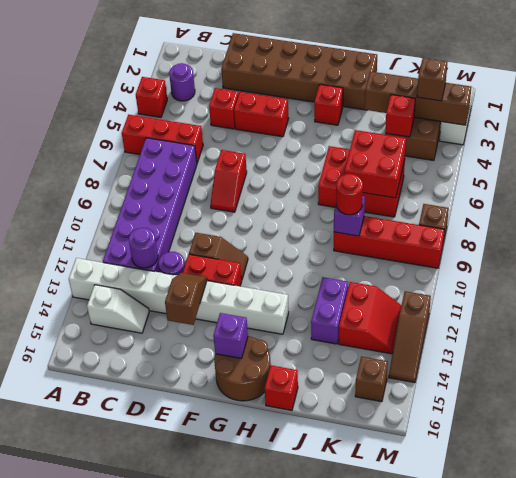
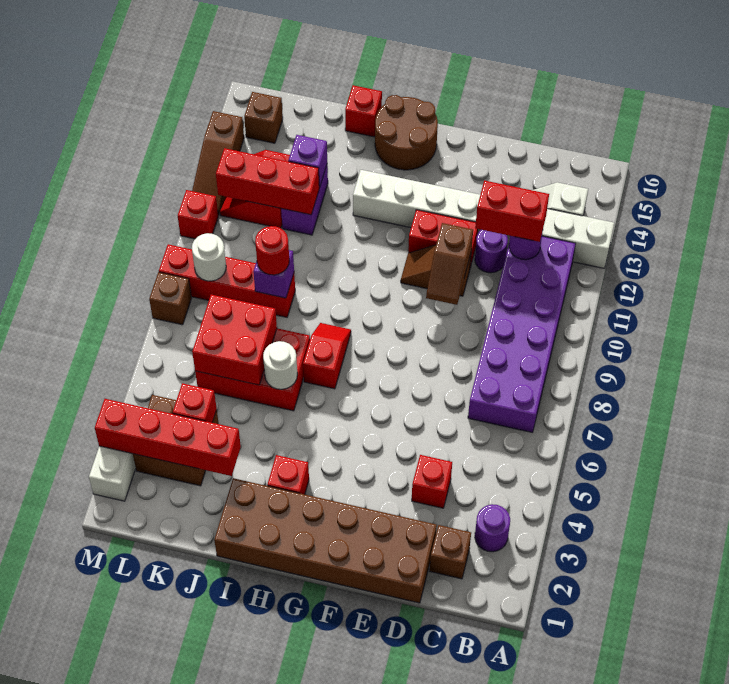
red 1x1 brick [136,77,167,117] -> red 1x1 brick moved to [178,190,218,239]
red 1x3 brick [122,115,203,163] -> red 1x3 brick moved to [216,148,320,215]
red 1x2 brick [234,92,289,137] -> red 1x2 brick moved to [475,180,549,242]
red 1x2 slope [210,150,247,212] -> red 1x2 slope moved to [303,323,351,389]
brown 1x2 slope [165,273,207,325] -> brown 1x2 slope moved to [426,223,473,305]
purple 1x1 brick [213,313,248,358] -> purple 1x1 brick moved to [288,135,327,187]
none -> white 1x1 round brick [263,341,297,389]
brown 1x4 brick [365,71,472,125] -> red 1x4 brick [95,399,241,476]
brown 1x1 brick [417,58,447,101] -> brown 1x1 brick moved to [430,525,471,579]
none -> white 1x1 round brick [192,233,226,281]
brown 1x3 slope [389,291,431,383] -> brown 1x3 slope turned to [192,111,244,215]

